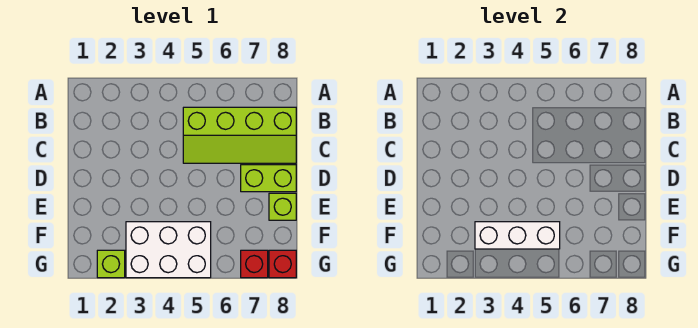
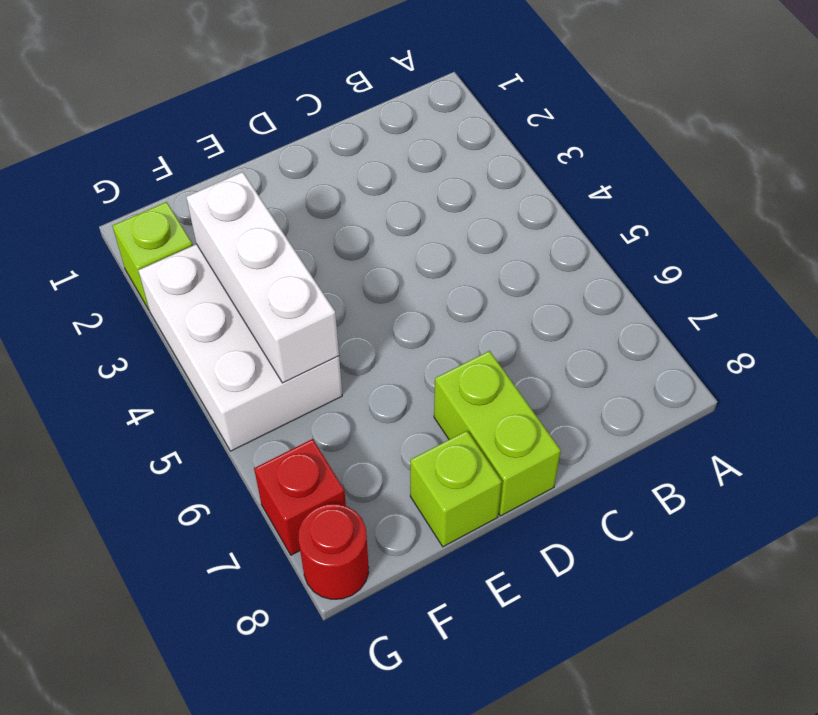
lime 2x4 slope [183,107,296,163] -> none
red 1x1 brick [269,250,296,278] -> red 1x1 round brick [299,504,369,599]

